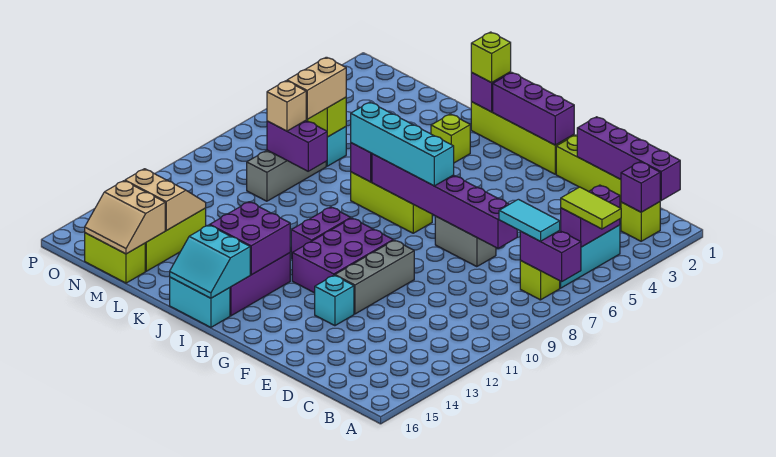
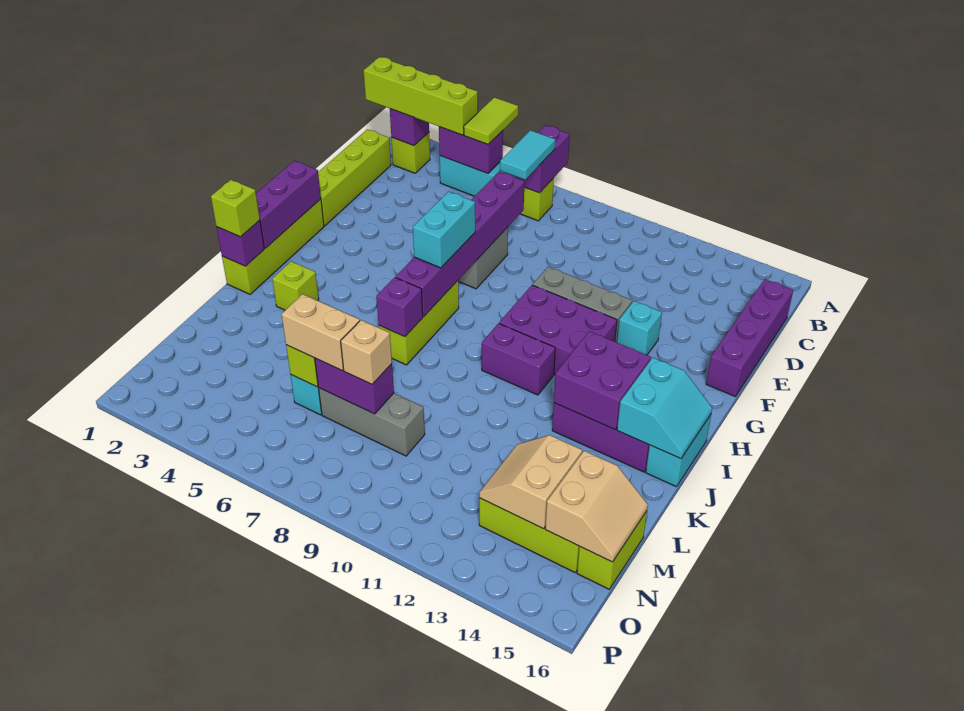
purple 1x4 brick [577,117,680,200] -> purple 1x4 brick moved to [706,279,793,397]
none -> lime 1x4 brick [364,57,478,135]
cyan 1x4 brick [351,102,454,186] -> cyan 1x2 brick [413,192,475,268]
purple 1x2 brick [267,121,327,171] -> purple 1x2 brick turned to [315,358,394,414]

